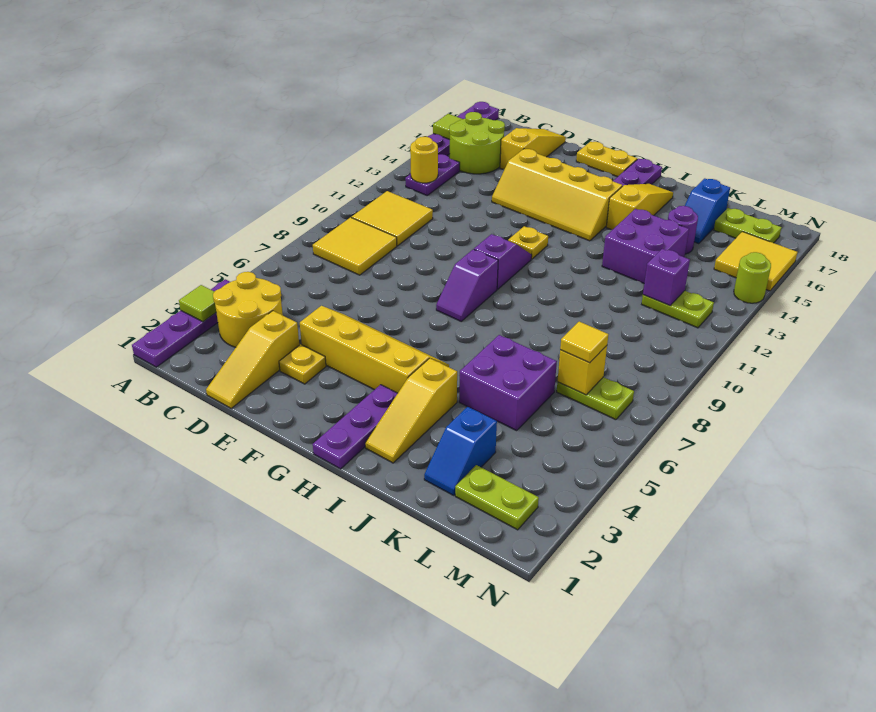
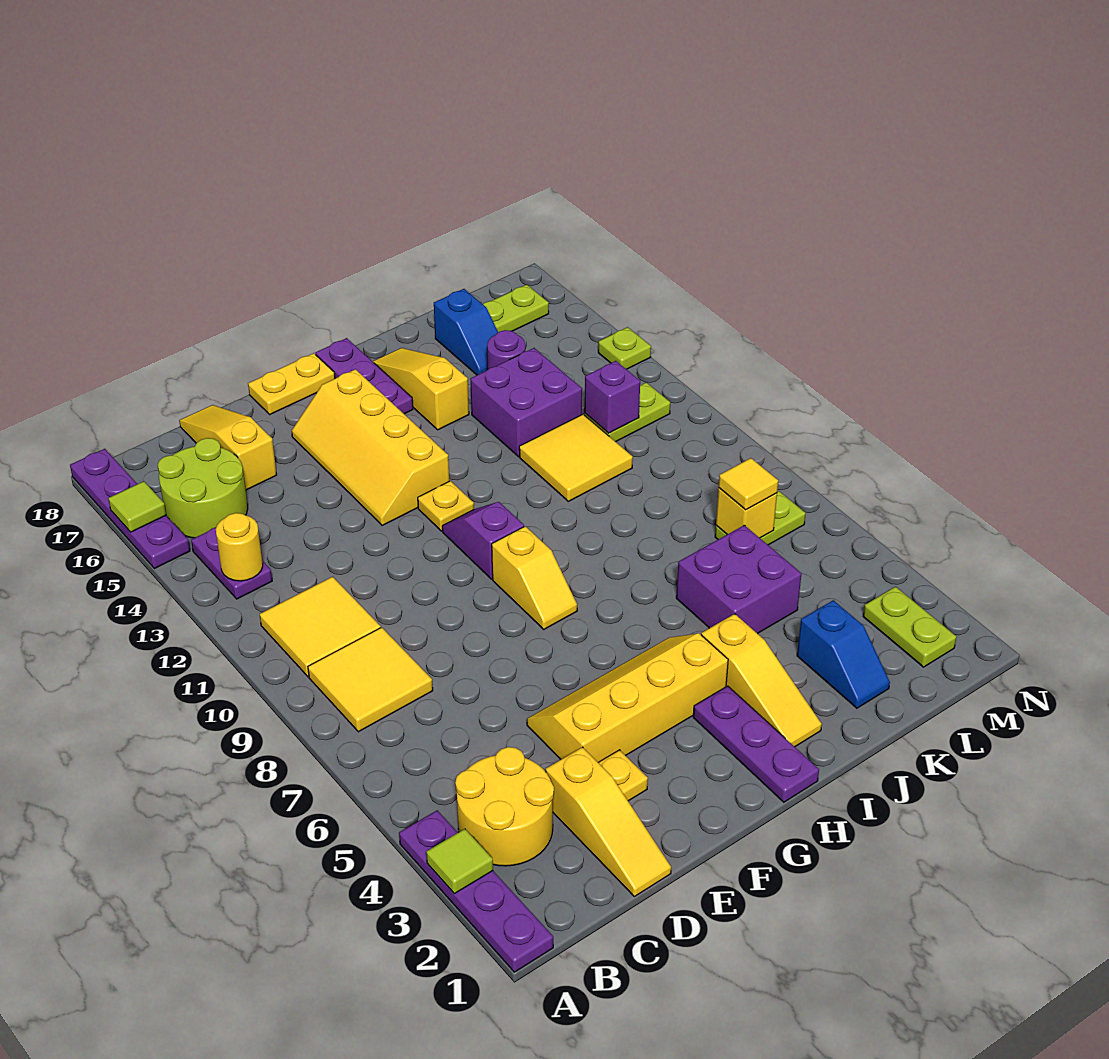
yellow 2x4 slope [492,149,622,241] -> yellow 2x4 slope turned to [292,369,449,525]
purple 1x2 slope [436,249,498,321] -> yellow 1x2 slope [492,526,577,629]
lime 1x2 plate [455,465,539,530] -> lime 1x2 plate turned to [863,587,956,667]
yellow 2x2 tile [714,232,798,291] -> yellow 2x2 tile moved to [519,414,633,501]
lime 1x1 round brick [734,252,771,303] -> lime 1x1 plate [598,327,651,369]

